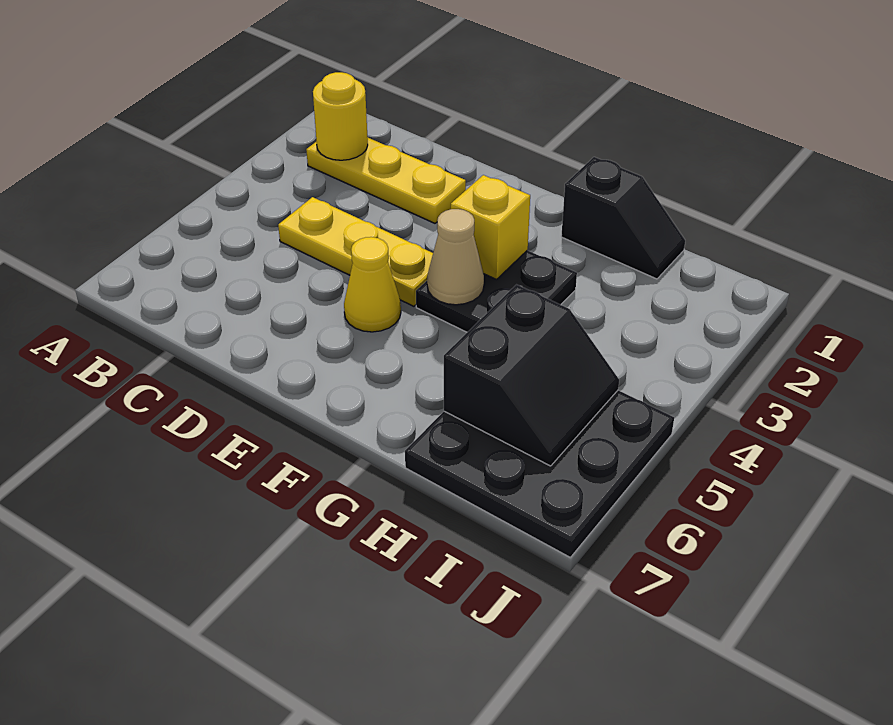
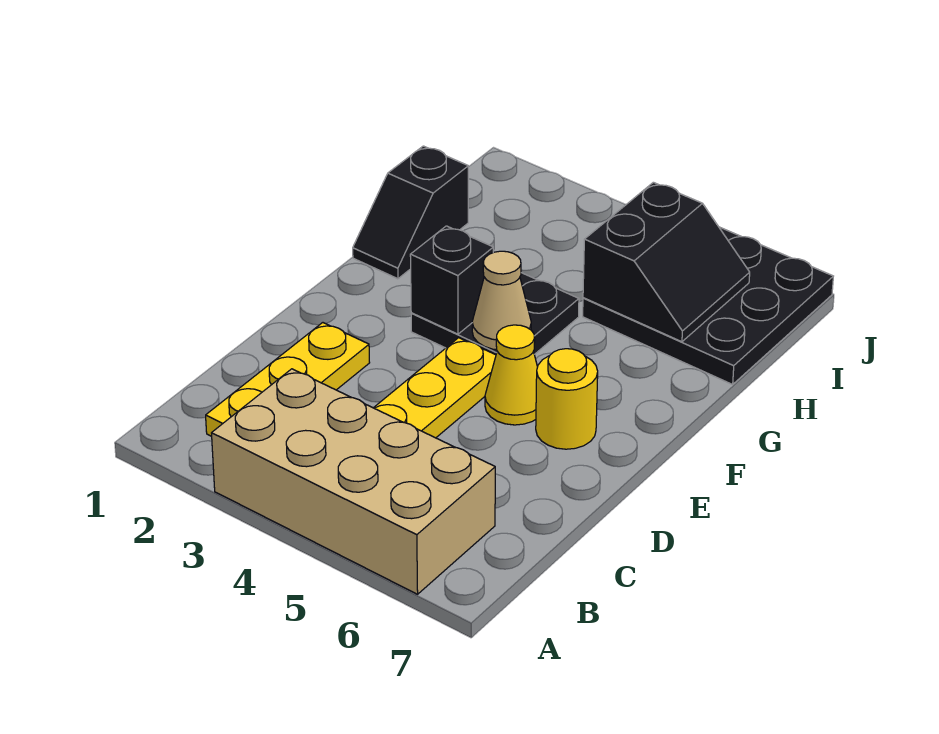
none -> tan 2x4 brick [212,369,495,594]
yellow 1x1 round brick [313,72,368,160] -> yellow 1x1 round brick moved to [536,349,598,449]
yellow 1x1 brick [451,175,530,279] -> black 1x1 brick [410,226,493,334]
black 1x2 slope [561,157,685,279] -> black 1x2 slope turned to [353,146,468,279]
black 2x2 slope [444,285,619,466] -> black 2x2 slope turned to [583,182,750,342]

